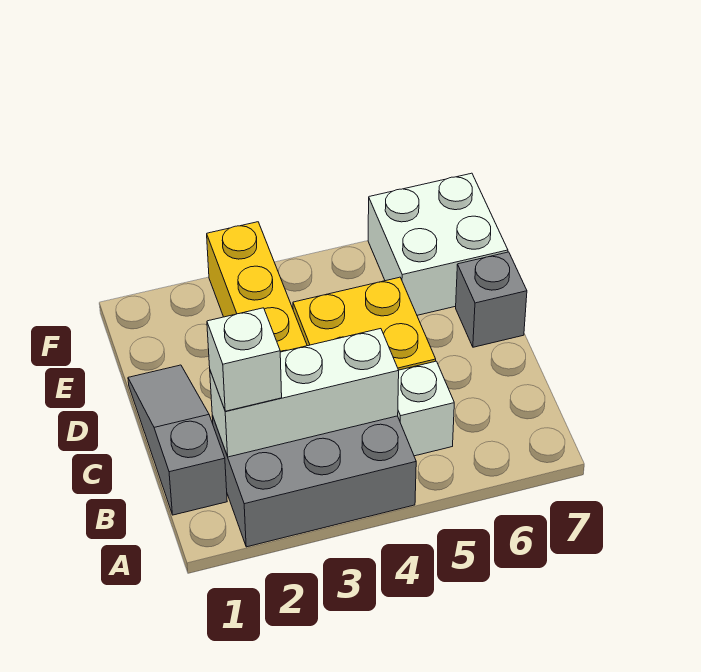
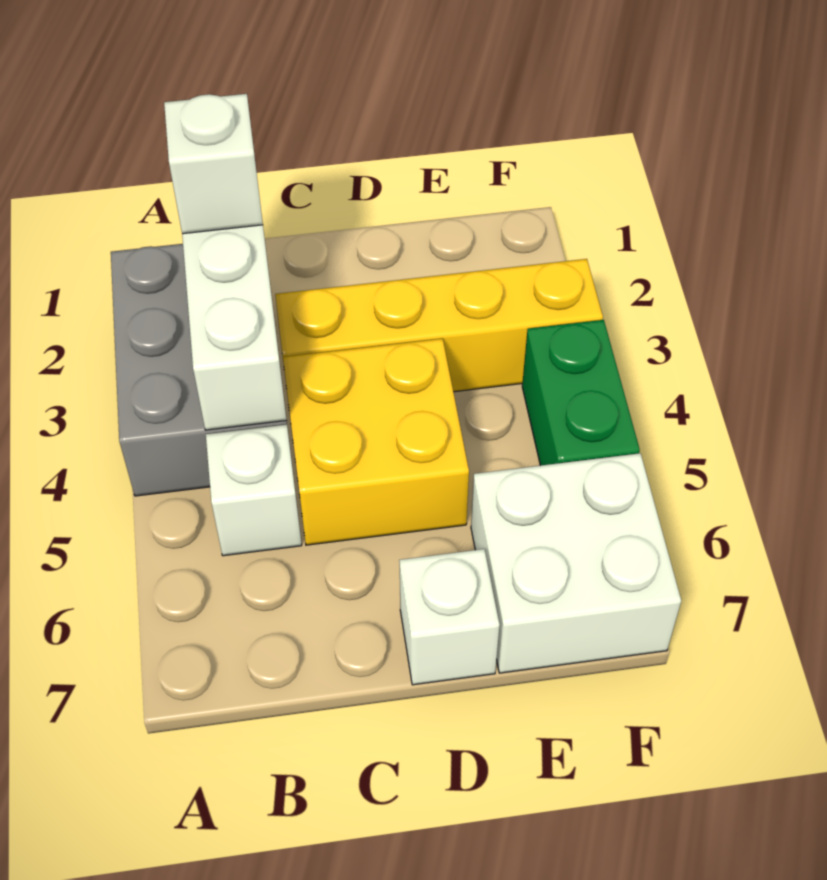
grey 1x3 slope [128,365,227,515] -> none
grey 1x1 brick [456,252,527,347] -> white 1x1 brick [399,549,500,685]
none -> green 1x2 brick [522,320,640,466]

